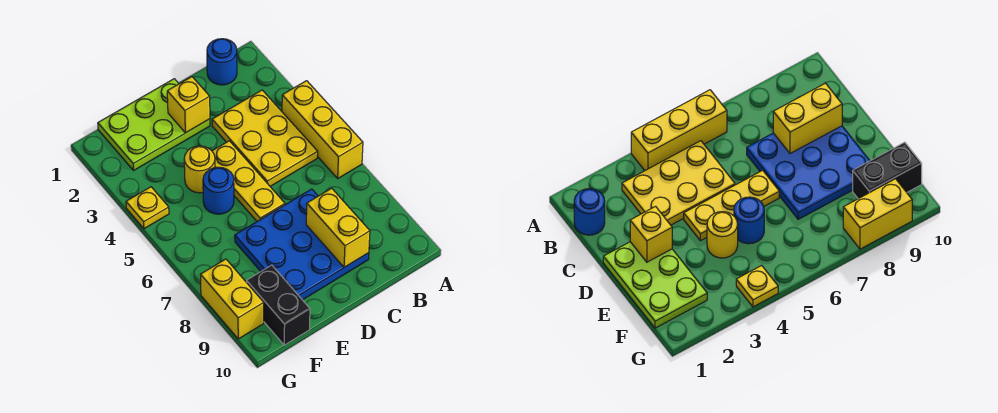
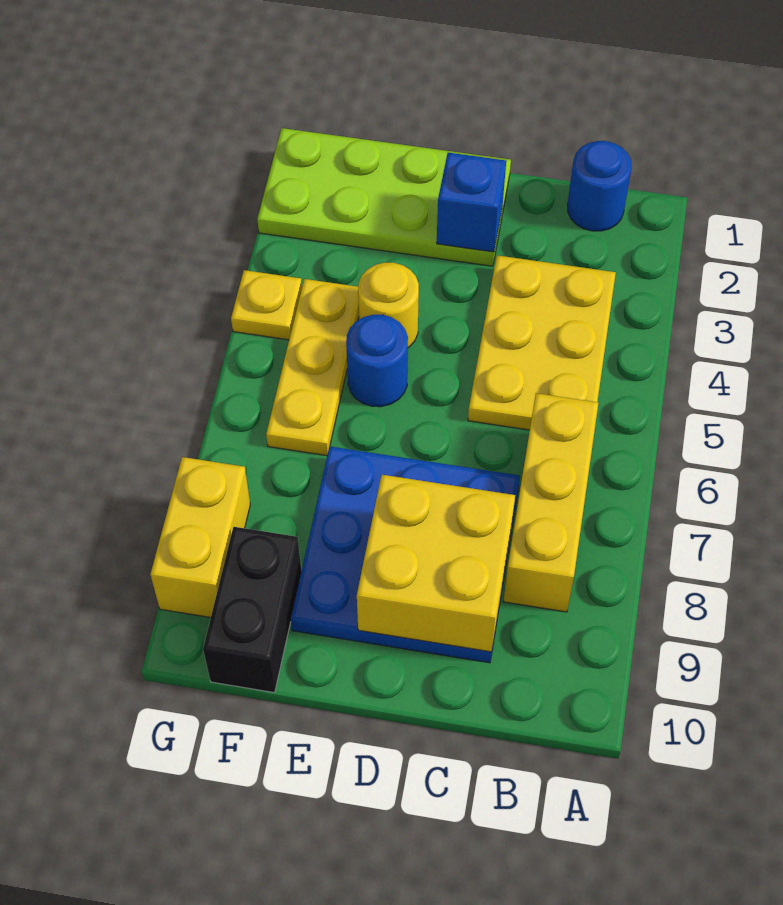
yellow 1x3 brick [282,81,363,178] -> yellow 1x3 brick moved to [504,393,598,612]
yellow 1x2 brick [306,188,370,267] -> yellow 2x2 brick [357,475,515,652]
lime 2x3 plate [98,79,210,171] -> lime 2x4 plate [257,128,511,266]
yellow 1x1 brick [167,77,210,133] -> blue 1x1 brick [437,153,506,252]
yellow 1x3 plate [212,141,285,221] -> yellow 1x3 plate moved to [266,279,359,456]

